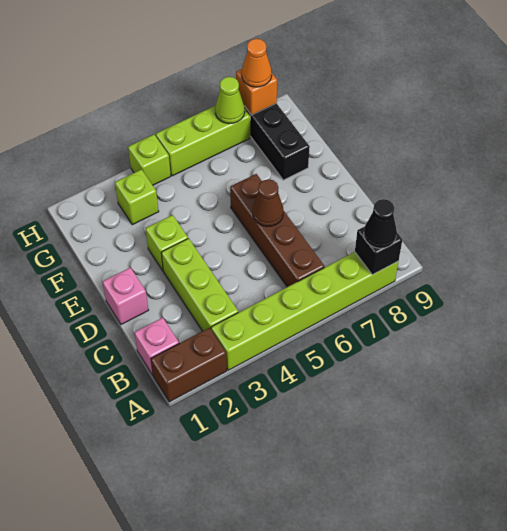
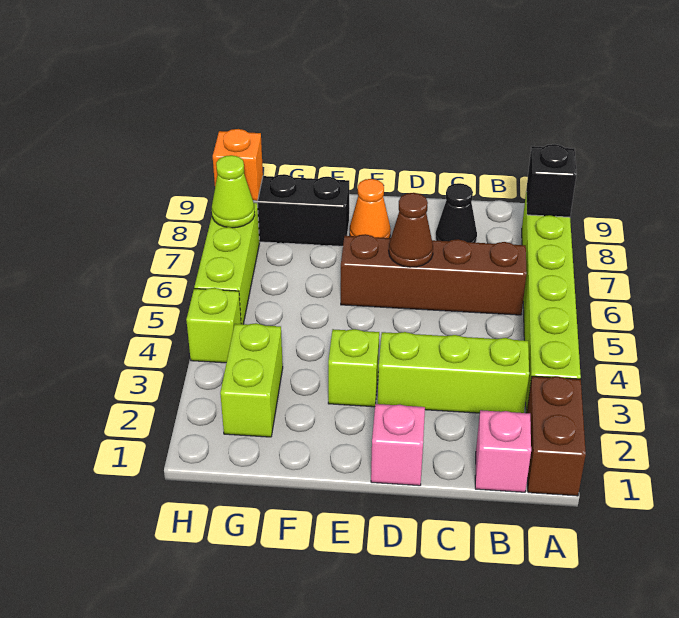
black 1x1 cone [364,199,397,248] -> black 1x1 cone moved to [435,183,477,243]
lime 1x1 brick [115,169,159,225] -> lime 1x2 brick [220,323,283,437]
orange 1x1 cone [242,39,272,87] -> orange 1x1 cone moved to [350,179,391,238]

